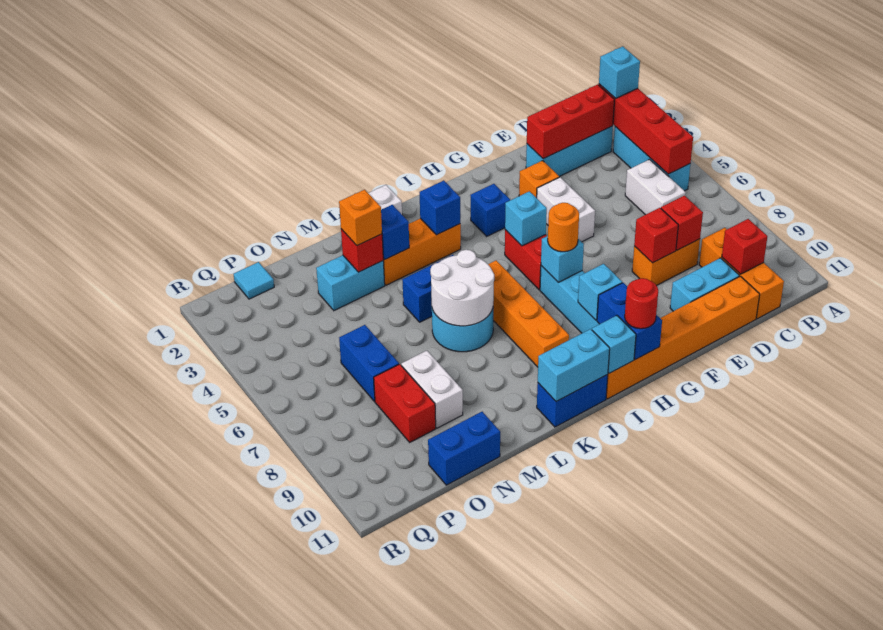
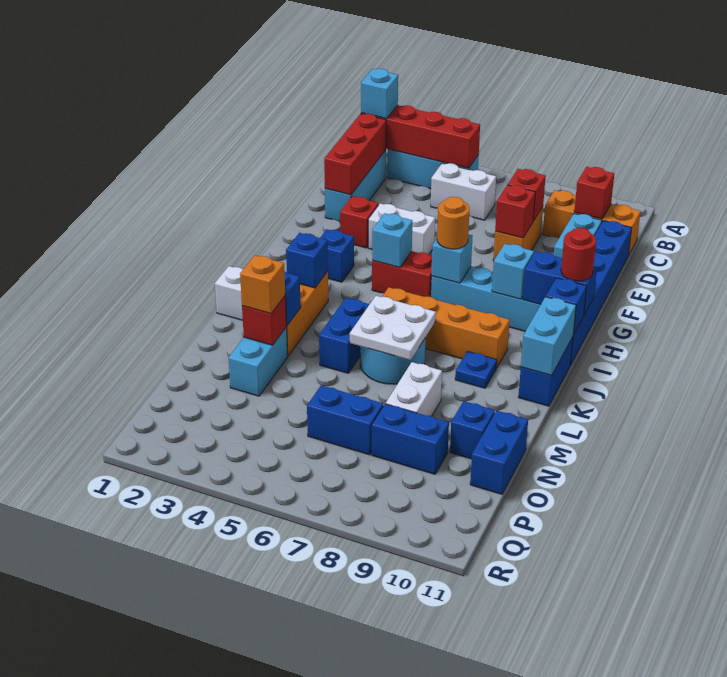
orange 1x6 brick [606,276,760,399] -> blue 1x6 brick [570,221,632,365]
orange 1x1 brick [519,161,559,198] -> red 1x1 brick [340,196,378,248]
cyan 1x1 brick [592,316,636,373] -> blue 1x1 brick [546,278,587,335]
white 2x2 round brick [430,250,494,326] -> white 2x2 plate [350,296,436,360]
none -> blue 1x1 plate [455,351,497,388]
white 1x2 brick [401,351,463,428] -> white 1x2 brick turned to [386,362,442,416]
none -> blue 1x1 brick [450,401,495,459]
red 1x2 brick [374,364,436,442] -> blue 1x2 brick [372,404,449,474]
cyan 1x1 tile [234,262,274,299] -> none

